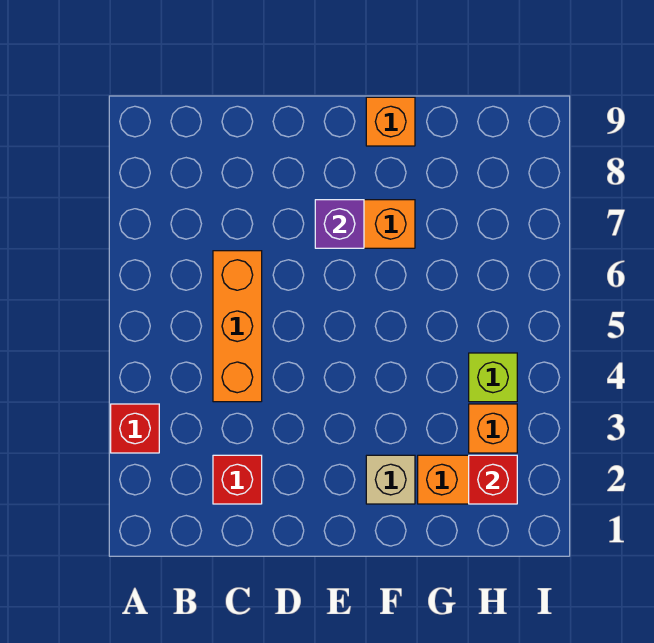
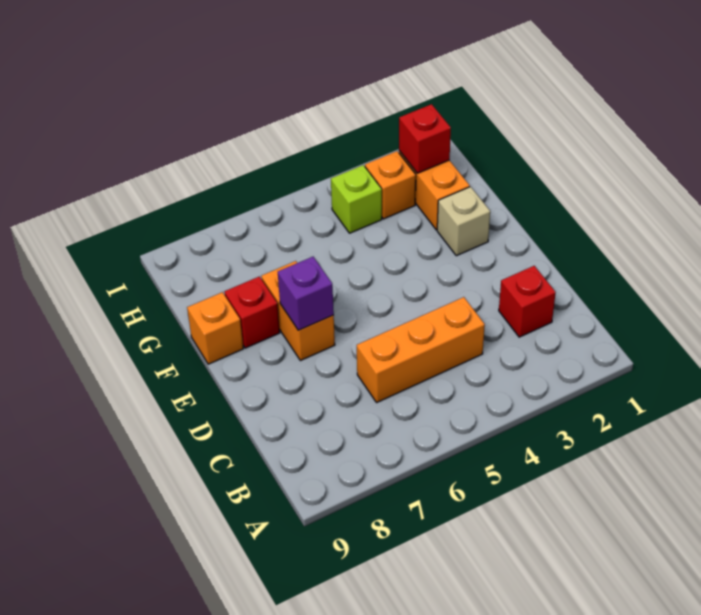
red 1x1 brick [111,404,159,453] -> red 1x1 brick moved to [225,277,280,348]

